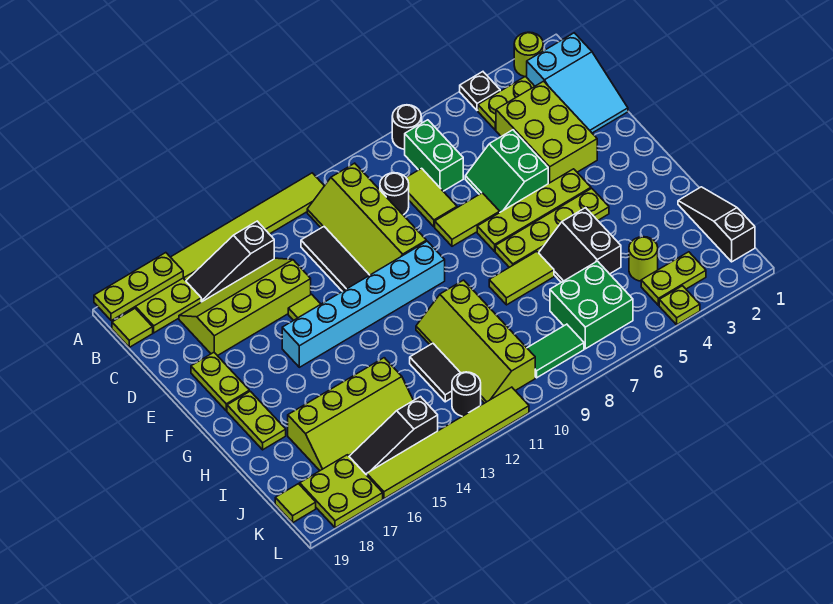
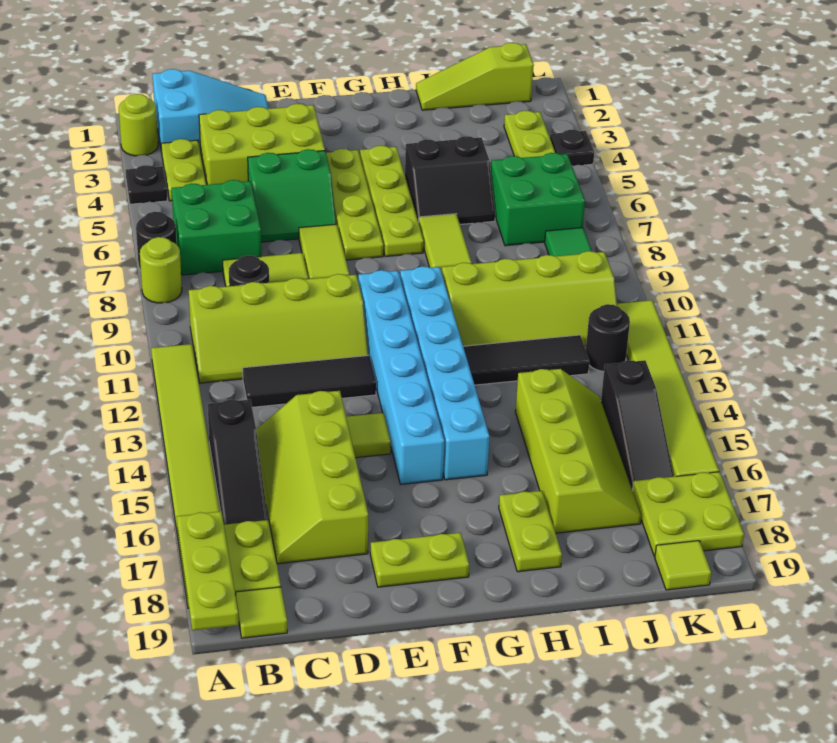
green 1x2 brick [405,120,463,191] -> green 2x2 brick [172,180,261,275]
none -> cyan 1x6 brick [400,266,490,480]
lime 1x2 plate [227,391,286,450] -> lime 1x2 plate turned to [499,491,562,572]
black 1x3 slope [678,187,755,262] -> lime 1x3 slope [416,43,534,110]
black 1x2 tile [410,343,460,402] -> black 1x3 tile [463,335,589,385]
lime 1x1 round brick [629,237,658,281] -> lime 1x1 round brick moved to [140,237,182,303]
lime 1x1 plate [659,286,700,325] -> black 1x1 plate [550,130,594,166]

